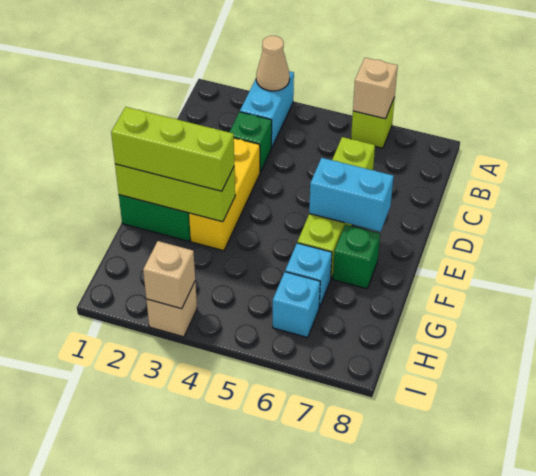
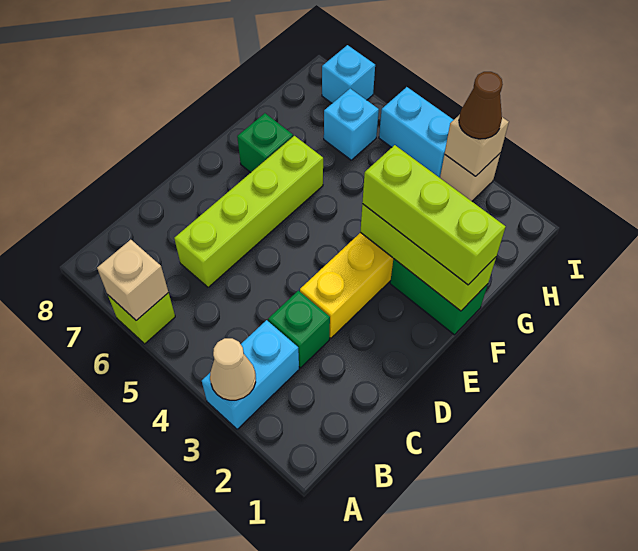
cyan 1x2 brick [309,158,394,232] -> cyan 1x2 brick moved to [379,87,453,178]
cyan 1x1 brick [285,243,332,308] -> cyan 1x1 brick moved to [322,45,375,103]
none -> brown 1x1 cone [459,72,503,139]

